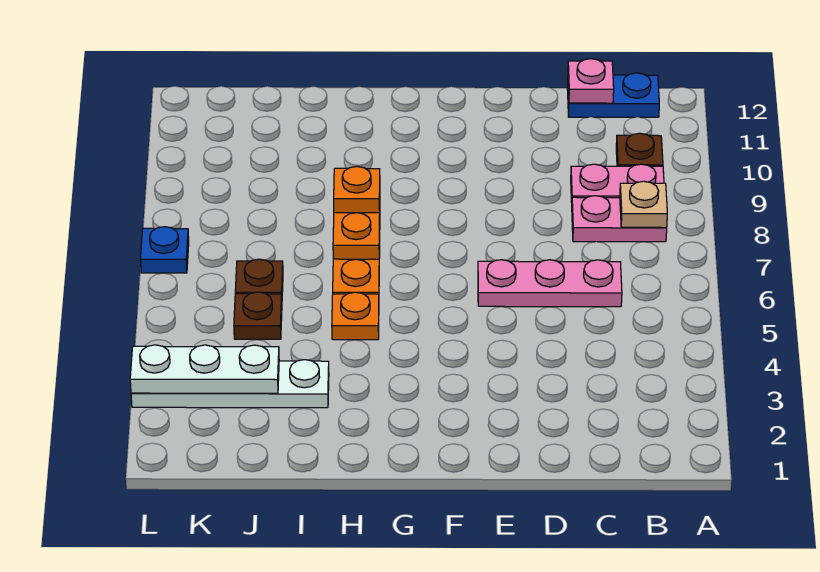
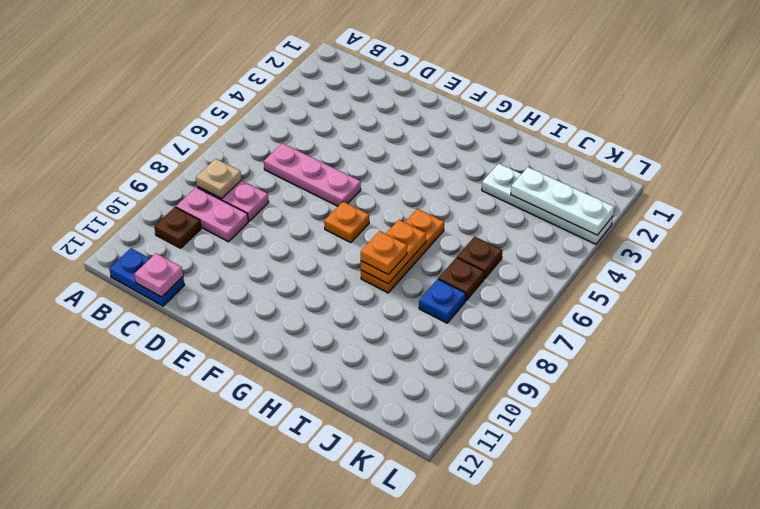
orange 1x1 plate [332,292,379,340] -> orange 1x1 plate moved to [324,202,369,243]
brown 1x1 plate [234,292,282,339] -> brown 1x1 plate moved to [438,258,484,301]
blue 1x1 plate [140,227,189,273] -> blue 1x1 plate moved to [419,279,466,323]

